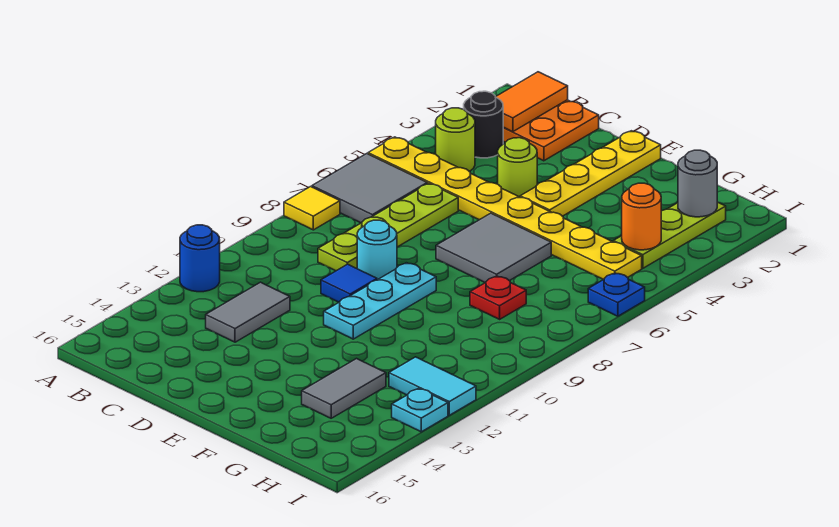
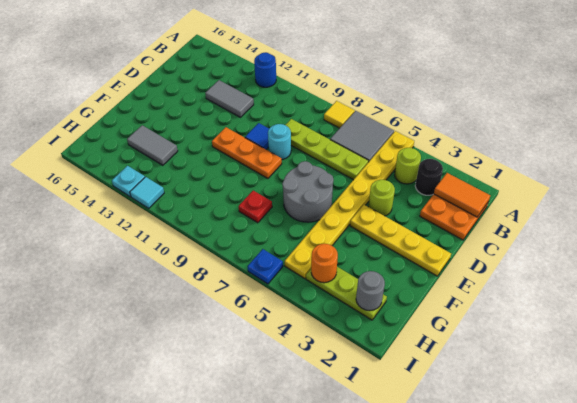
grey 2x2 tile [436,213,551,283] -> grey 2x2 round brick [282,161,334,222]
cyan 1x3 plate [324,263,436,339] -> orange 1x3 plate [212,127,282,178]
cyan 1x2 tile [389,357,476,415] -> cyan 1x1 tile [130,177,164,208]

